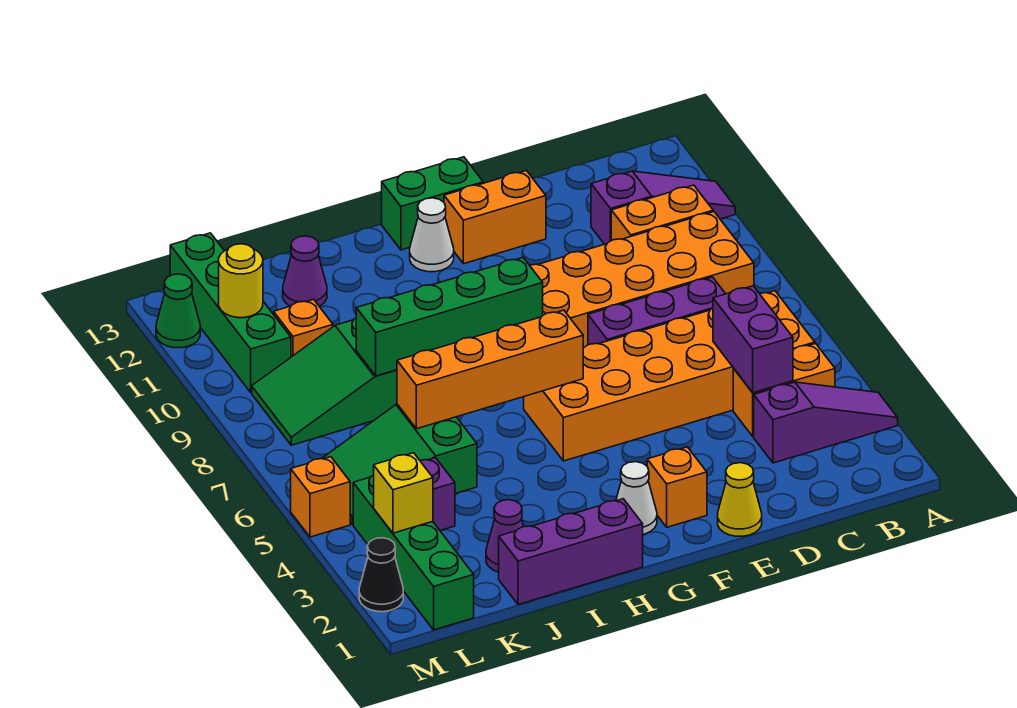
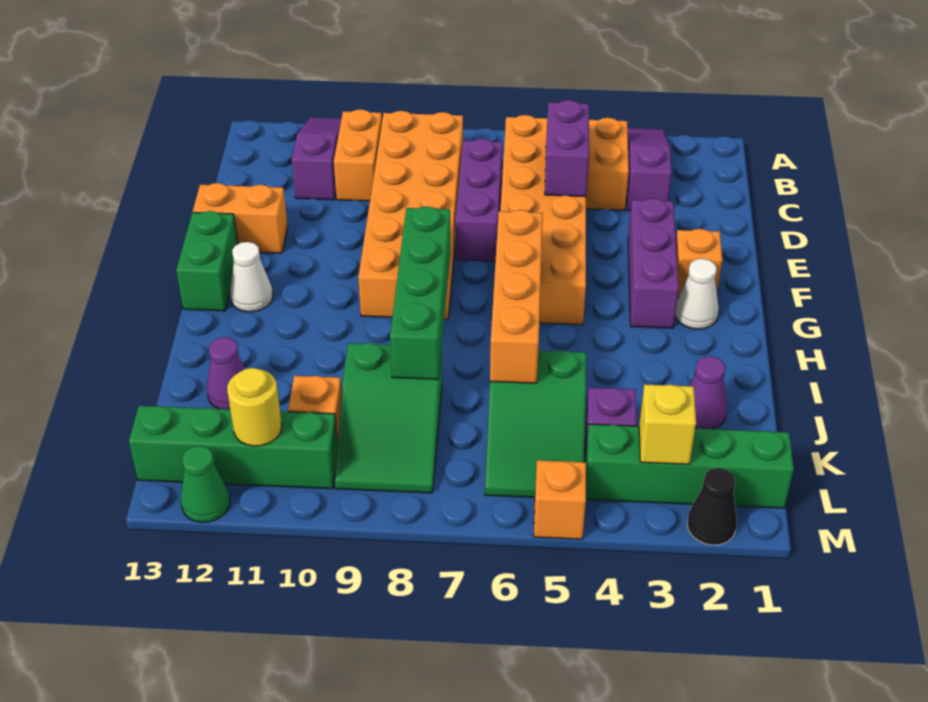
purple 1x2 brick [713,286,793,393] -> purple 1x2 brick turned to [545,100,589,197]
yellow 1x1 cone [718,463,762,536] -> none
orange 1x2 brick [444,171,546,264] -> orange 1x2 brick turned to [193,183,288,253]
purple 1x3 brick [499,499,643,605] -> purple 1x3 brick moved to [628,198,679,328]

